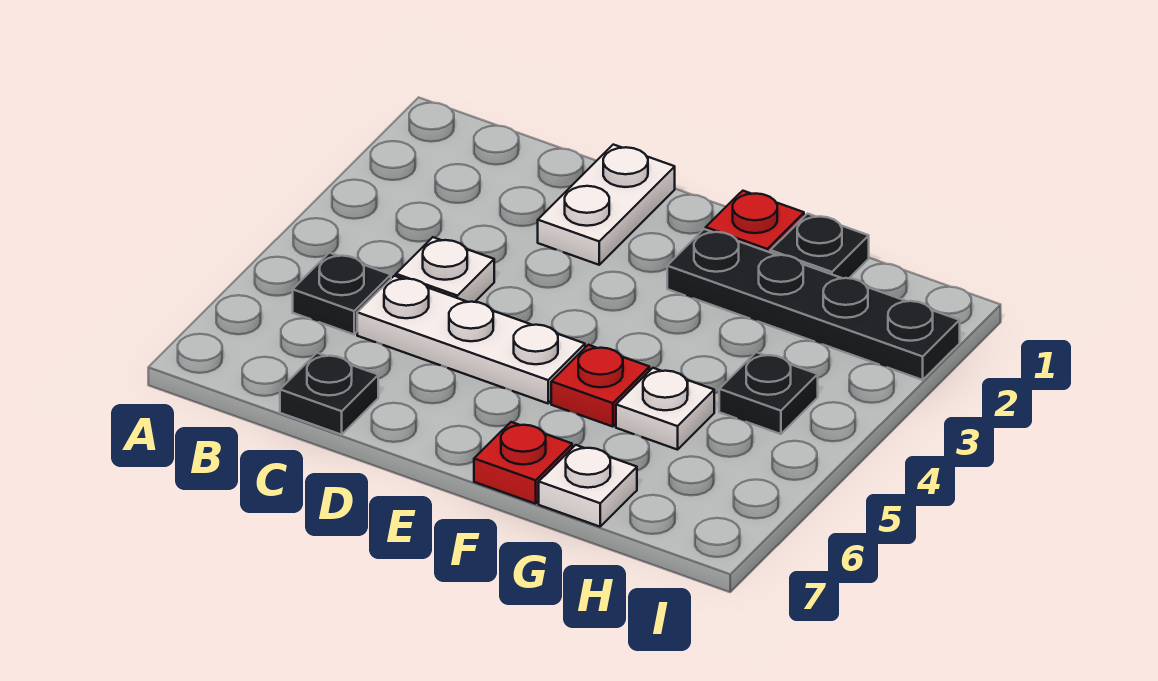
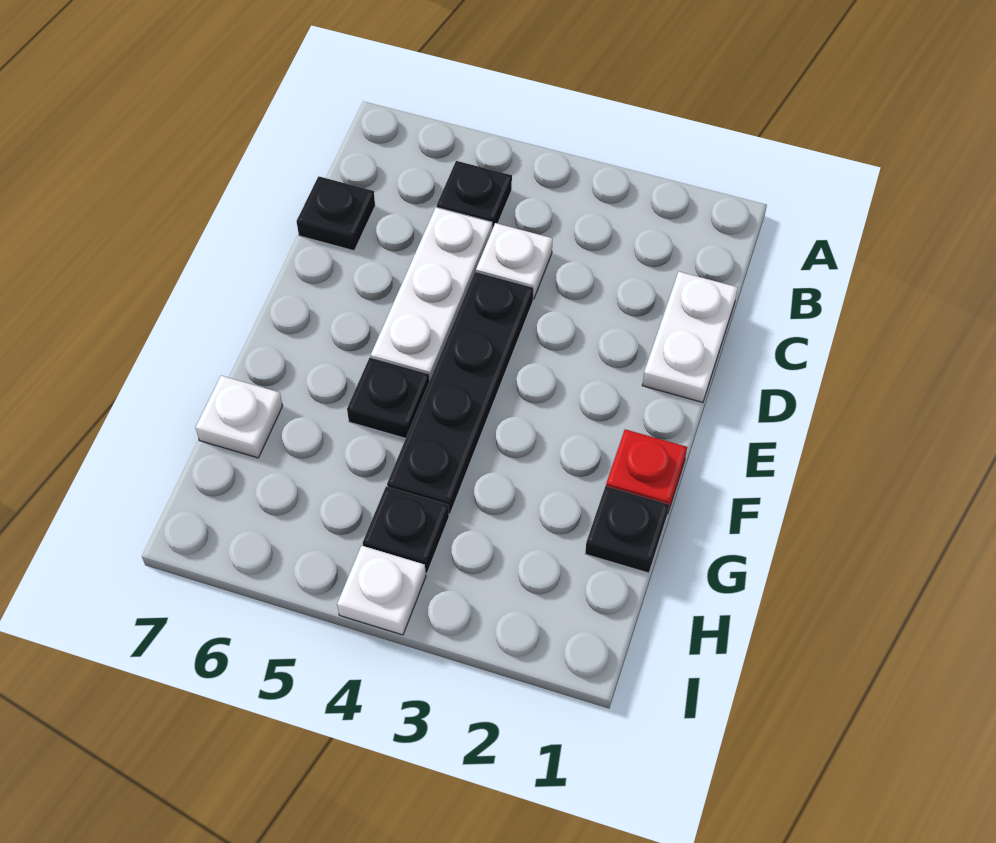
white 1x2 plate [538,145,675,265] -> white 1x2 plate turned to [642,272,738,402]
black 1x4 plate [667,229,960,380] -> black 1x4 plate moved to [387,272,533,514]
red 1x1 plate [551,345,650,427] -> black 1x1 plate [347,358,429,438]
red 1x1 plate [474,422,572,504] -> none
white 1x1 plate [616,368,714,450] -> white 1x1 plate moved to [337,546,426,635]

